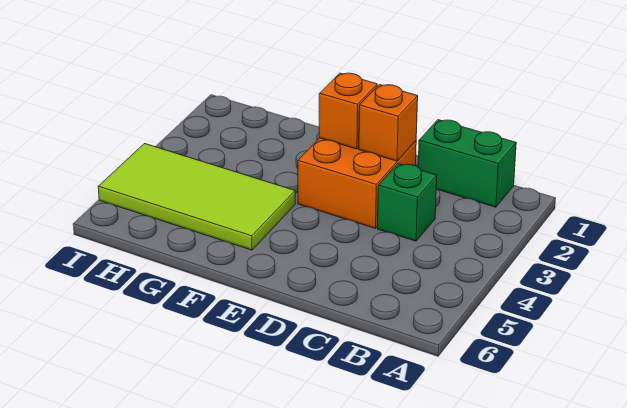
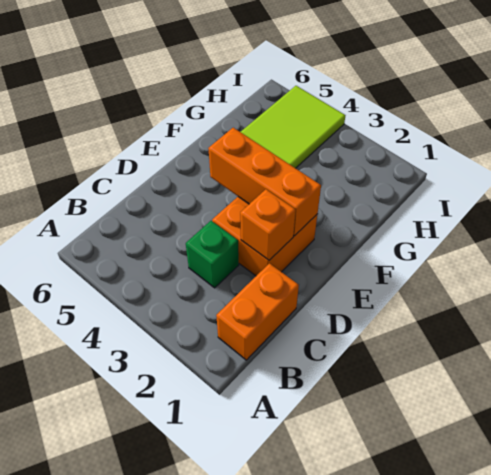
green 1x2 brick [418,120,516,207] -> orange 1x2 brick [216,263,299,360]
orange 1x1 brick [319,73,377,149] -> orange 1x3 brick [208,128,321,236]

